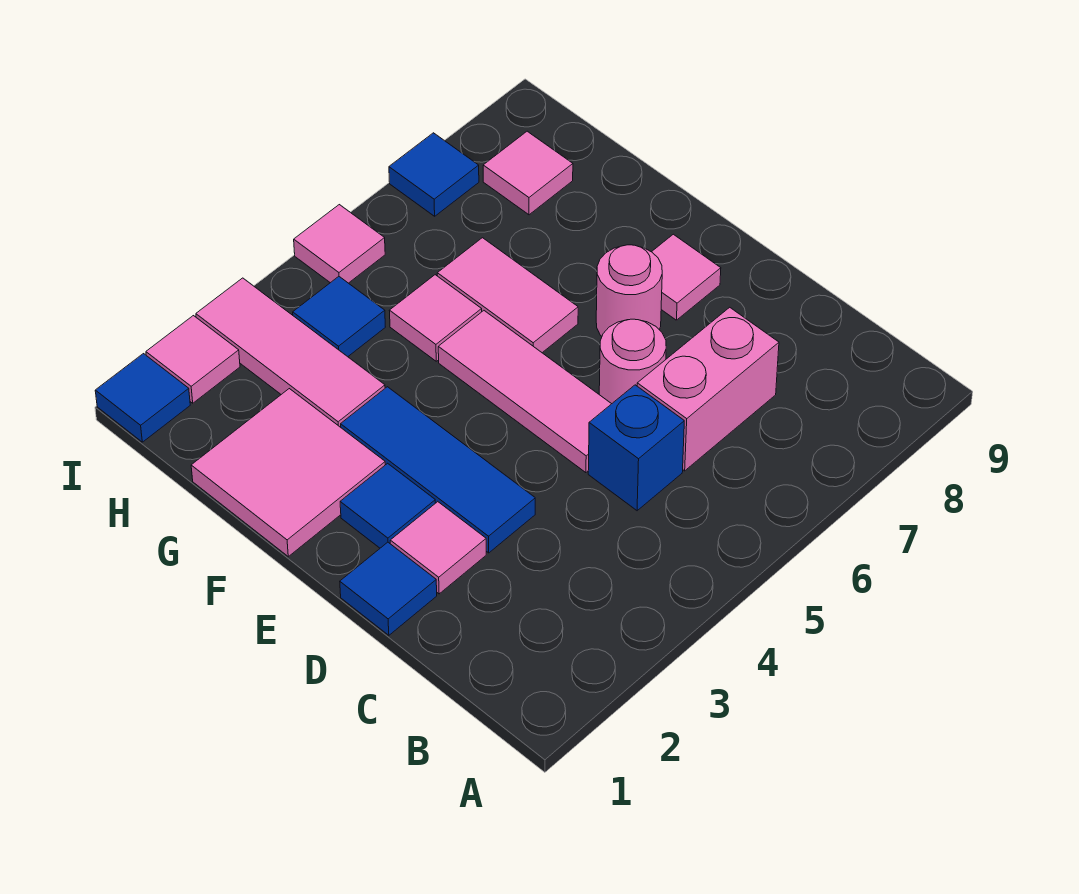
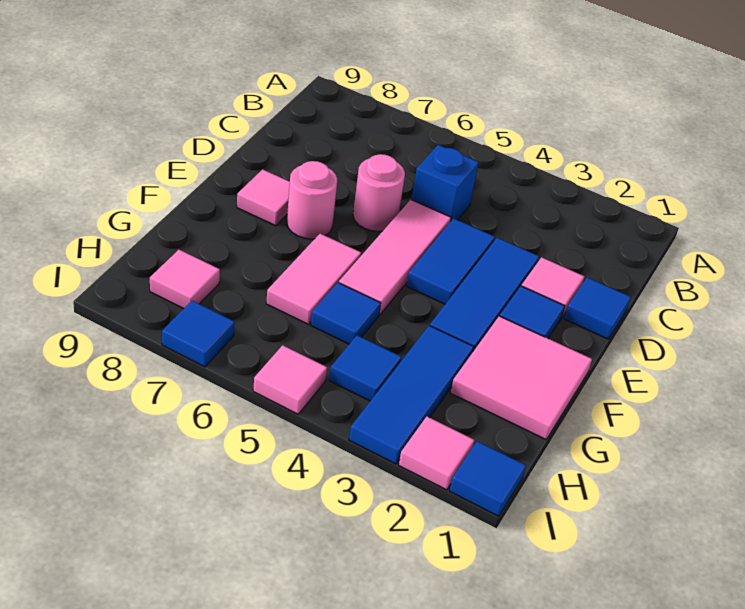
pink 1x2 brick [637,307,779,471] -> none
none -> blue 1x2 tile [407,218,495,304]
pink 1x3 tile [196,278,385,427] -> blue 1x3 tile [349,326,474,464]
pink 1x1 tile [389,275,482,361] -> blue 1x1 tile [311,283,381,344]

